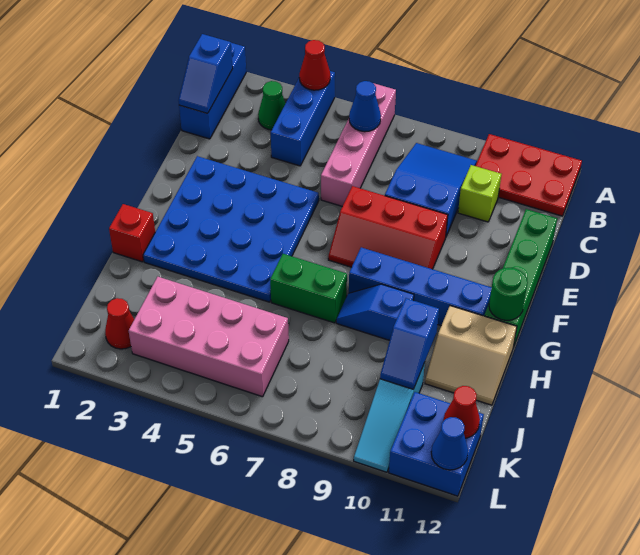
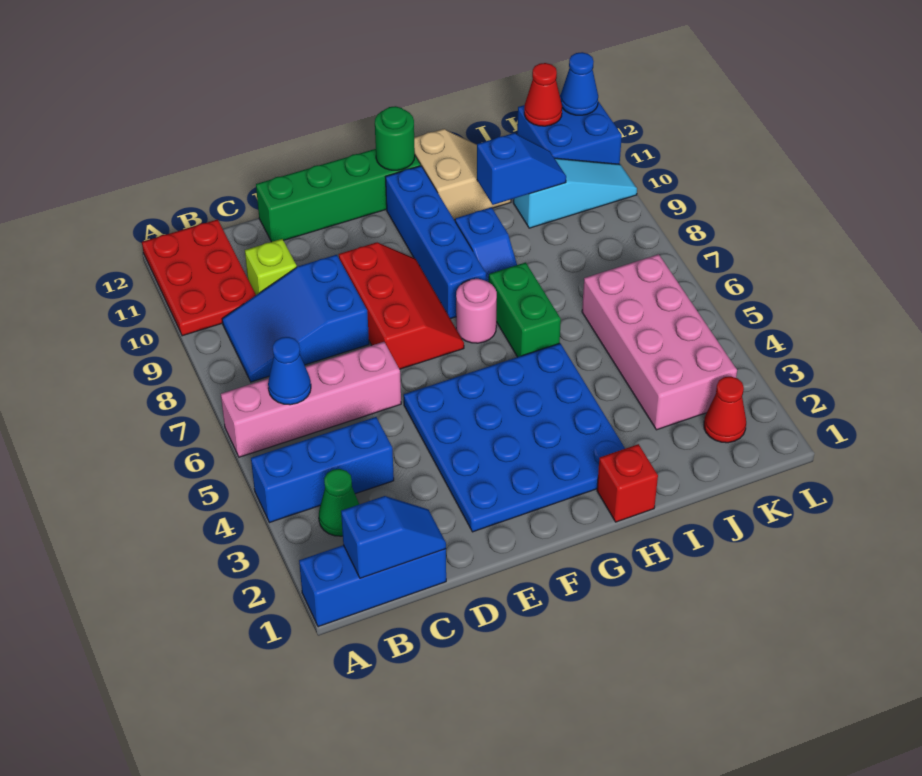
red 1x1 cone [299,40,330,90] -> none
none -> pink 1x1 round brick [456,279,497,343]

